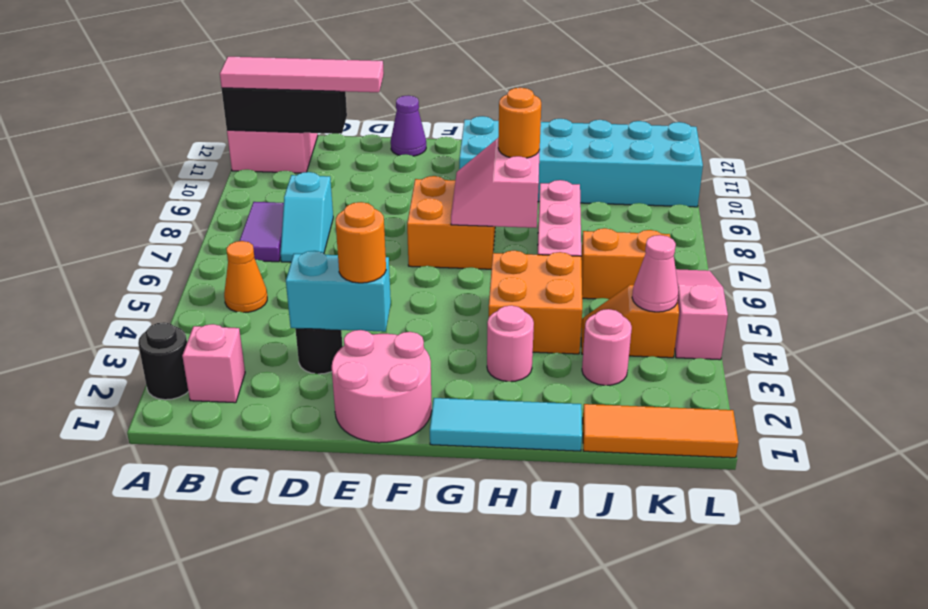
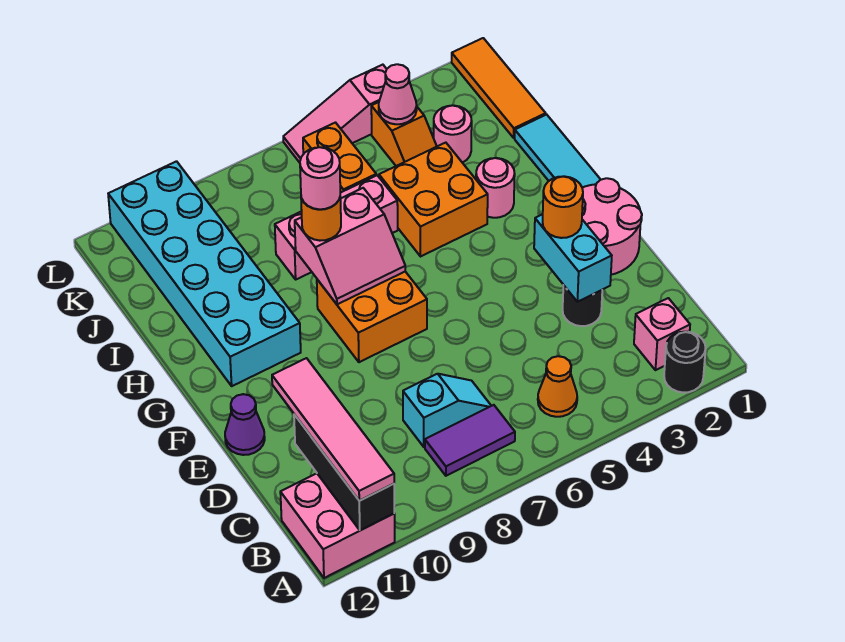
none -> pink 1x1 round brick [300,147,340,209]

